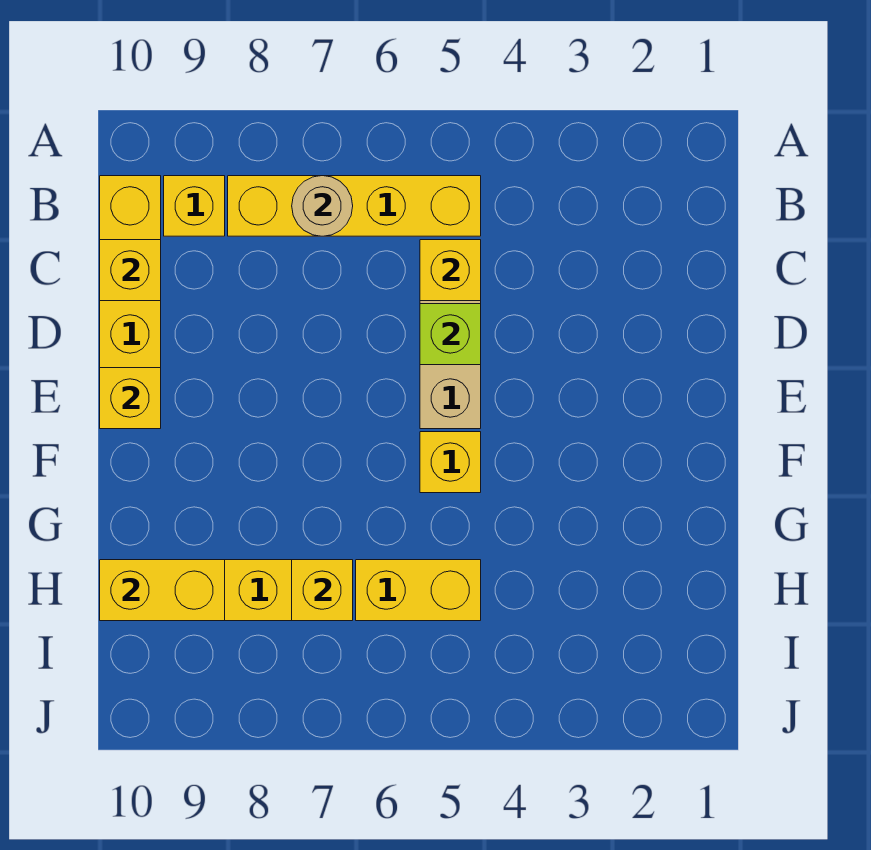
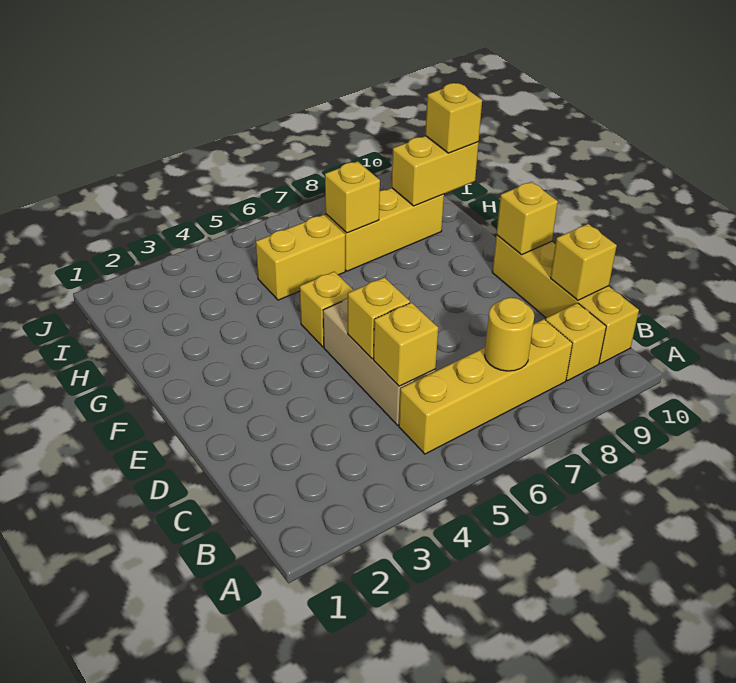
tan 1x1 round brick [292,176,353,236] -> yellow 1x1 round brick [485,298,534,371]
lime 1x1 brick [420,304,481,365] -> yellow 1x1 brick [348,277,410,359]
none -> yellow 1x1 brick [425,83,482,153]

